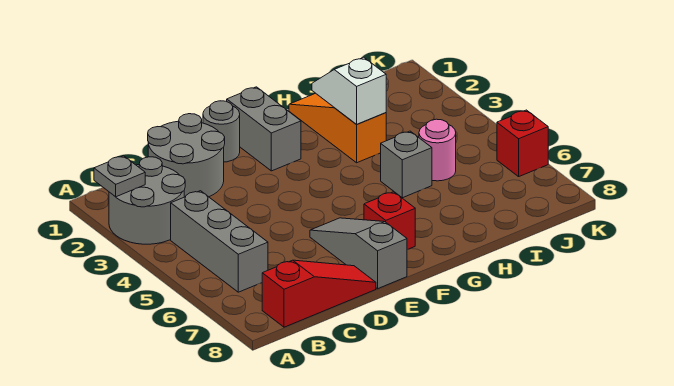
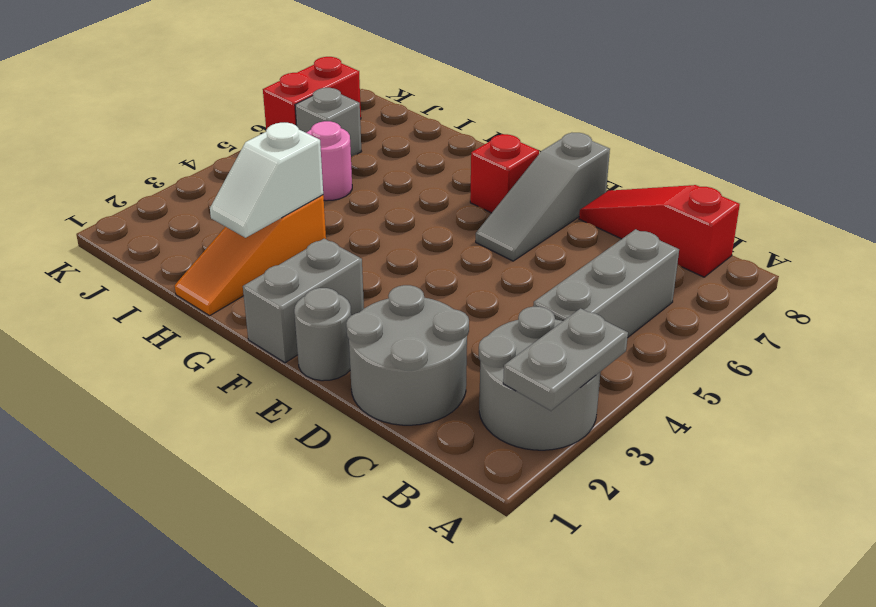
grey 1x1 plate [94,156,145,197] -> grey 1x2 plate [503,308,628,411]
grey 1x1 brick [381,131,432,198] -> grey 1x1 brick moved to [295,88,361,157]
red 1x1 brick [497,110,548,177] -> red 1x2 brick [263,57,361,130]

